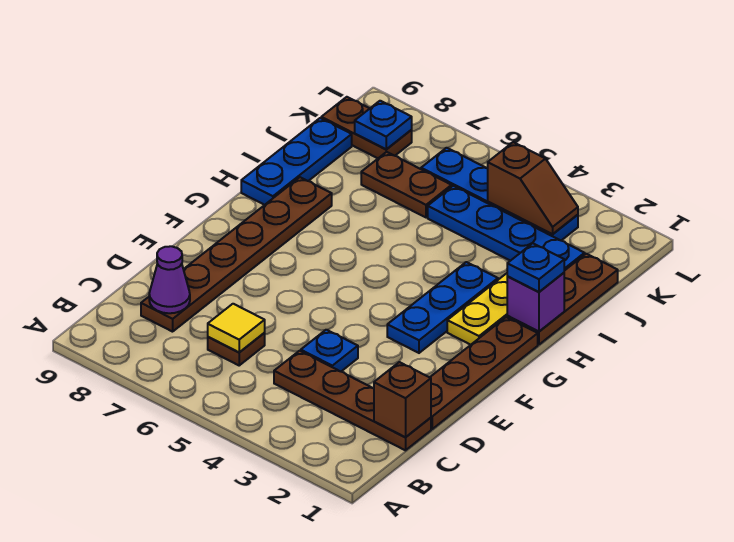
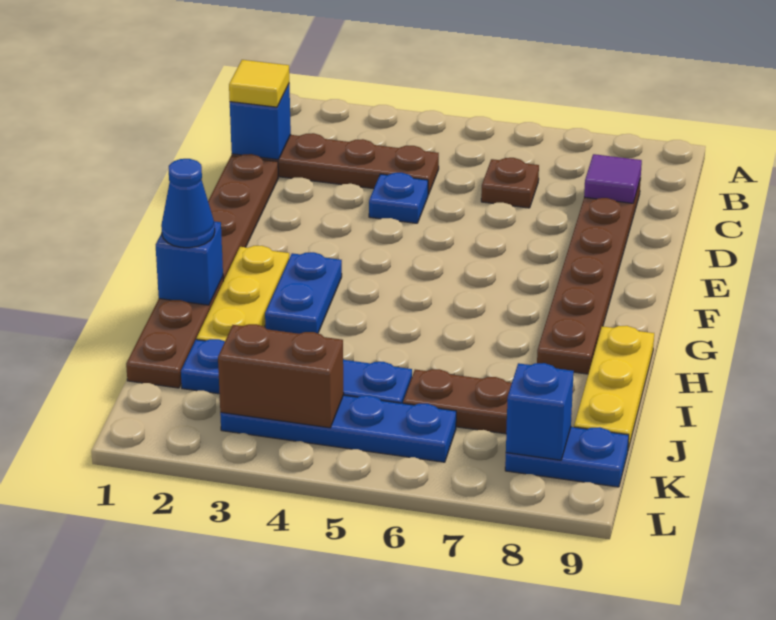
brown 1x1 brick [374,362,431,437] -> blue 1x1 brick [230,84,291,159]
yellow 1x1 tile [208,304,265,352] -> yellow 1x1 tile moved to [229,60,289,107]
purple 1x1 cone [149,246,190,313] -> purple 1x1 tile [584,154,642,203]
blue 1x3 plate [387,262,498,353] -> blue 1x2 plate [265,252,342,334]
purple 1x1 brick [507,273,564,331] -> blue 1x1 brick [156,221,223,305]
blue 1x1 plate [507,243,564,292] -> blue 1x1 cone [161,159,215,248]
blue 1x3 plate [241,118,352,205] -> yellow 1x3 plate [574,326,654,449]
brown 1x2 slope [488,142,578,234] -> brown 1x2 brick [218,324,344,428]
brown 1x2 plate [321,97,412,158] -> blue 1x2 plate [505,427,629,487]
blue 1x1 plate [355,101,412,149] -> blue 1x1 brick [506,363,574,460]

